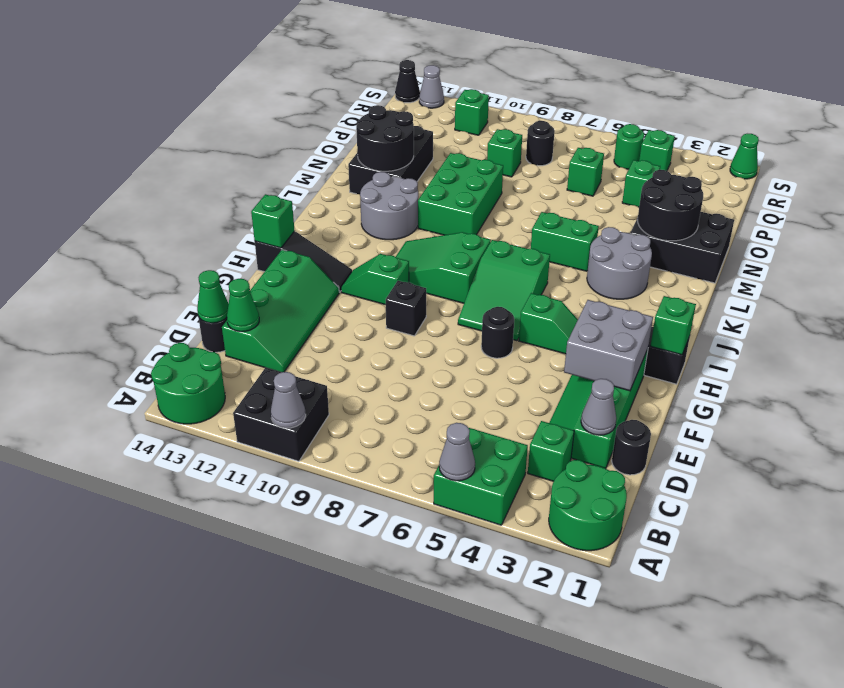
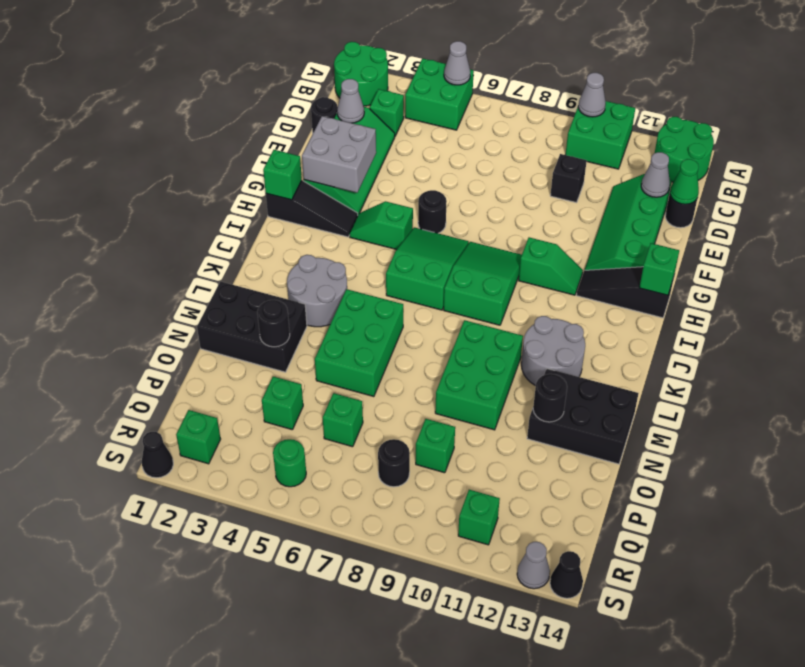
black 2x2 brick [233,368,329,461] -> green 2x2 brick [565,101,635,169]
green 1x1 cone [227,279,259,332] -> grey 1x1 cone [641,152,670,197]
black 1x1 brick [386,281,426,336] -> black 1x1 brick moved to [550,154,587,203]
green 2x3 slope [396,232,491,303] -> green 2x3 slope turned to [444,242,522,325]
green 1x2 brick [531,212,599,271] -> green 2x3 brick [315,289,403,397]
black 2x2 round brick [638,170,703,241] -> black 1x1 round brick [257,300,290,347]
black 2x3 brick [348,126,433,194] -> black 2x3 brick turned to [527,369,638,464]
black 2x2 round brick [356,105,414,171] -> black 1x1 round brick [533,374,567,422]
green 1x1 brick [639,130,675,171] -> green 1x1 brick moved to [176,410,221,464]
green 1x1 cone [730,134,759,179] -> black 1x1 cone [142,432,173,478]

